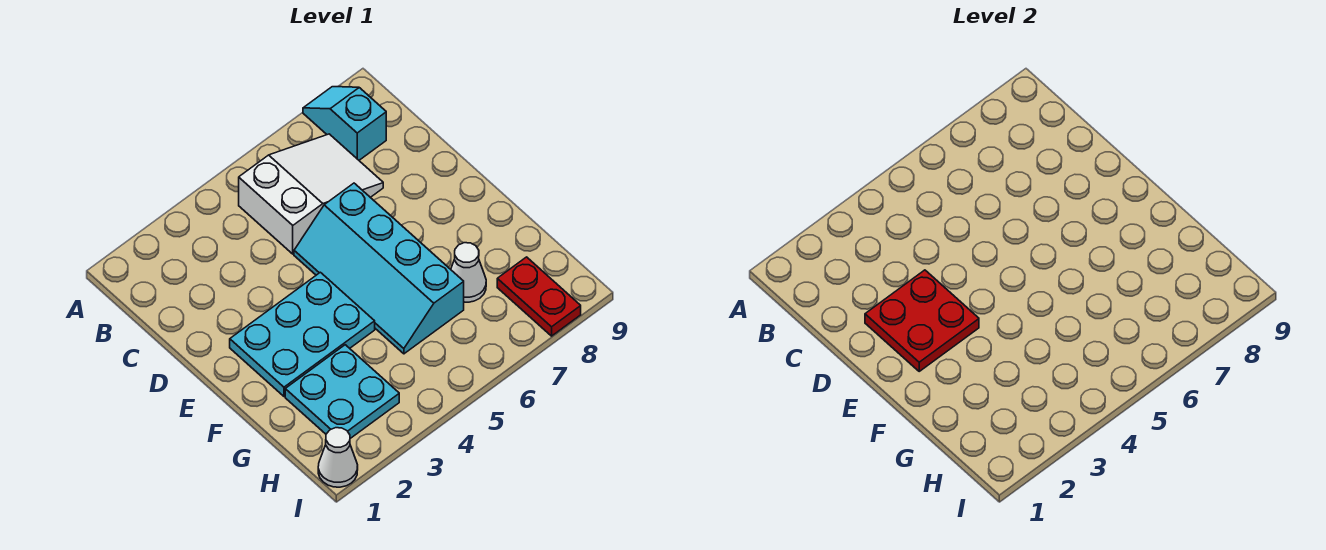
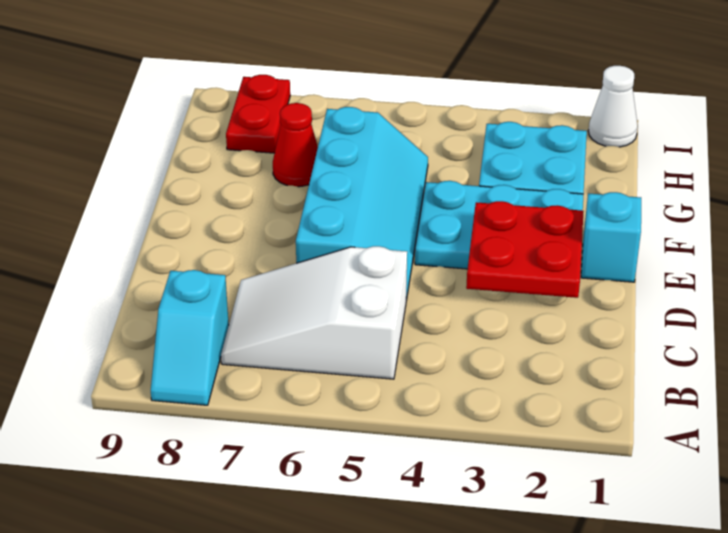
none -> cyan 1x1 brick [581,192,641,282]
white 1x1 cone [451,243,486,302] -> red 1x1 cone [273,103,318,187]

